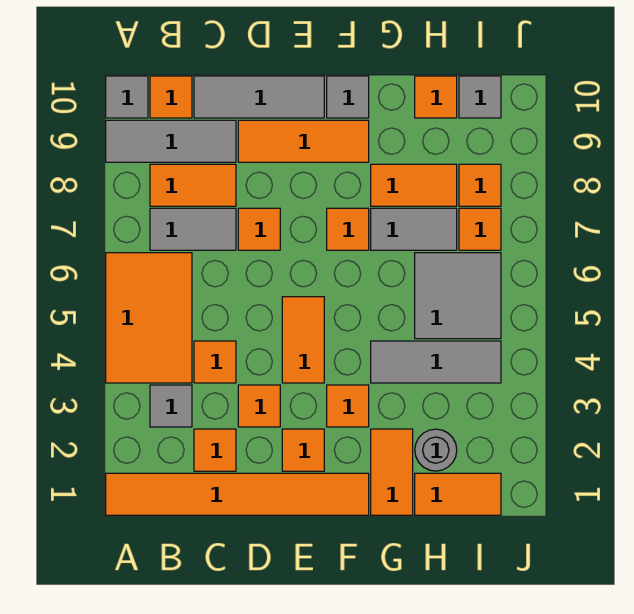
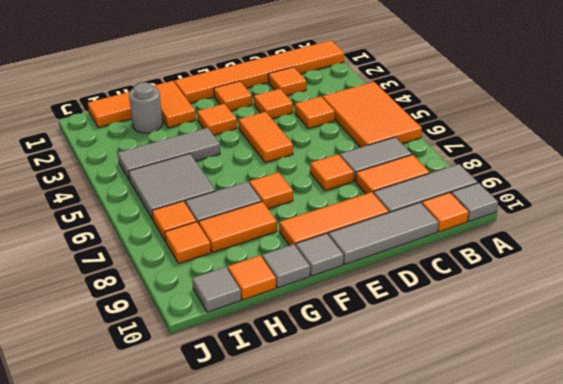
grey 1x1 tile [150,385,192,427] -> grey 1x1 tile moved to [262,244,310,288]

